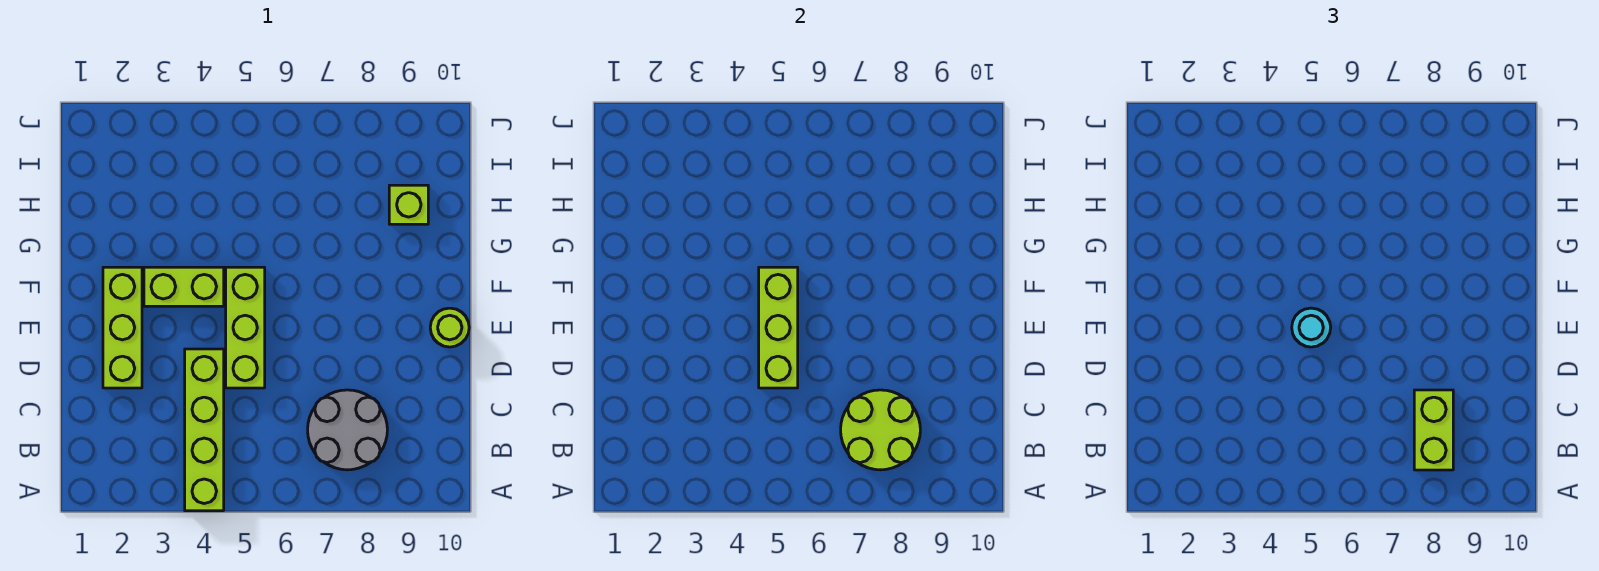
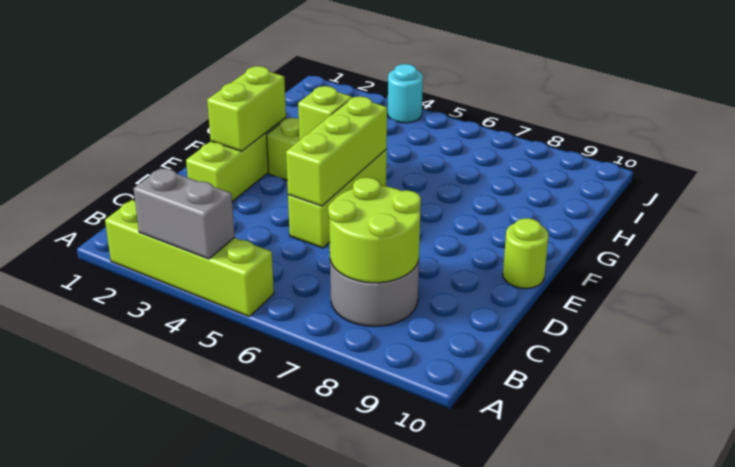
none -> grey 1x2 brick [133,168,235,259]
lime 1x4 brick [185,349,224,511] -> lime 1x4 brick turned to [105,200,274,316]
lime 1x2 brick [1414,390,1453,470] -> lime 1x2 brick moved to [207,66,286,151]
cyan 1x1 round brick [1292,308,1331,347] -> cyan 1x1 round brick moved to [388,64,423,123]
lime 1x1 brick [389,185,428,224] -> lime 1x1 brick moved to [298,86,352,140]

